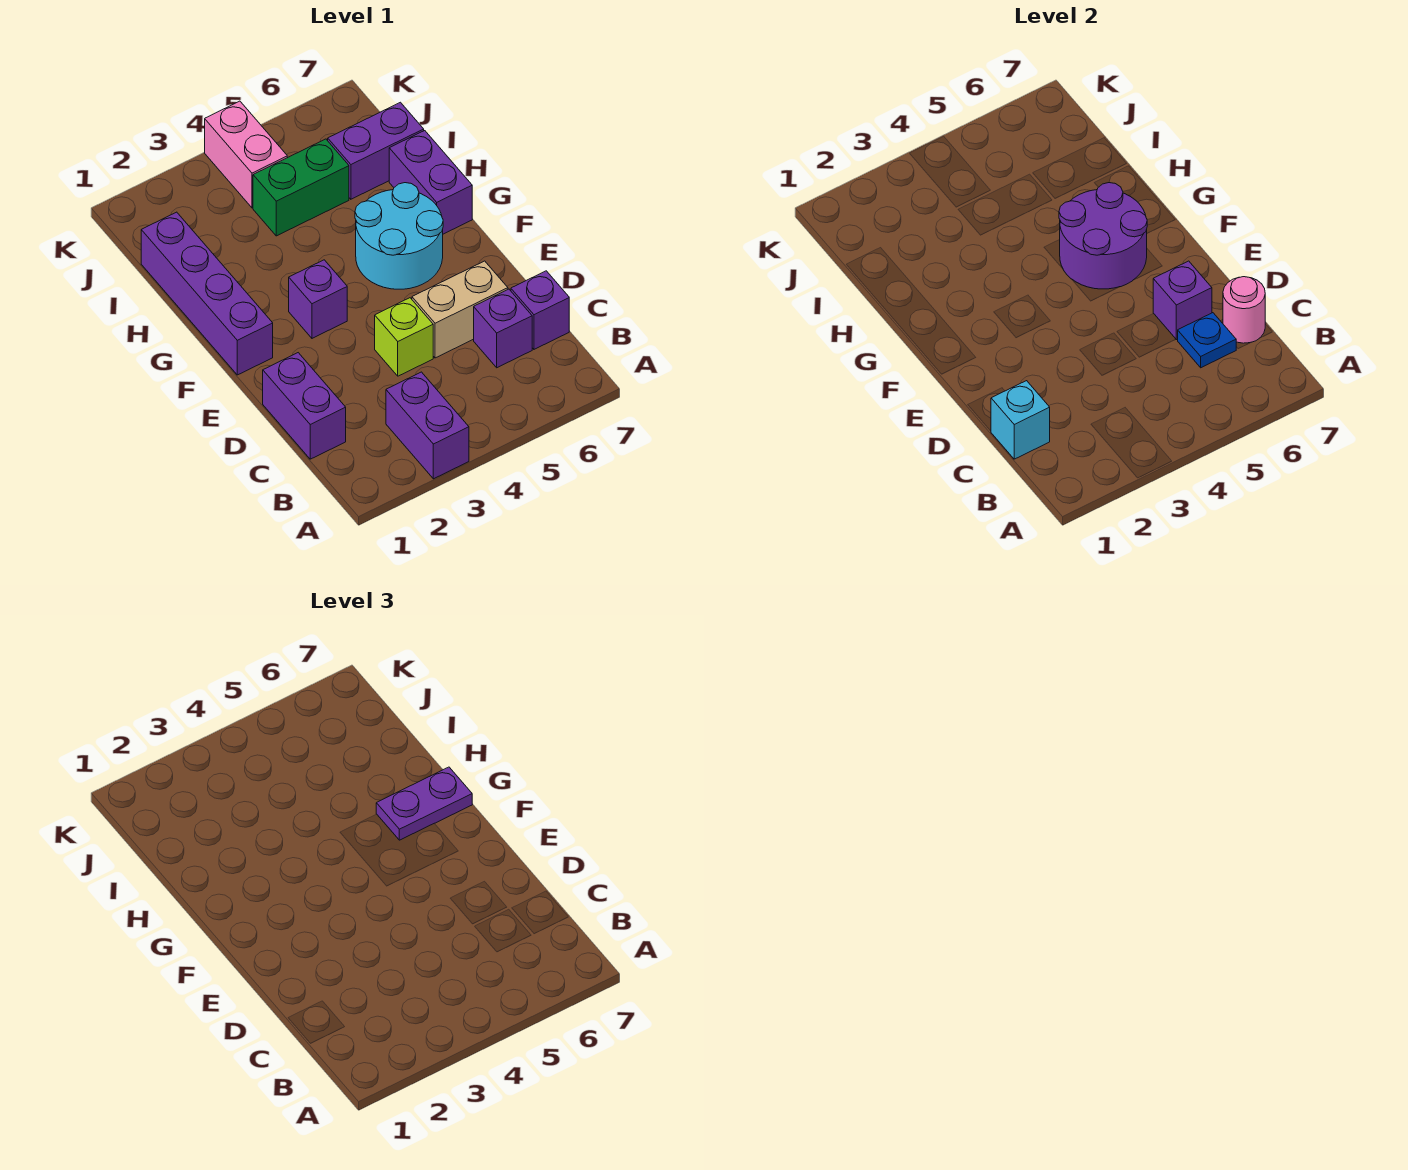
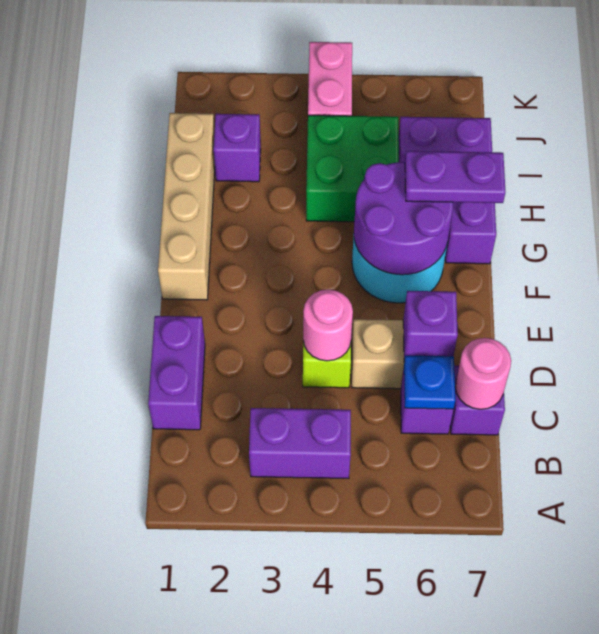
purple 1x2 brick [386,372,469,479] -> purple 1x2 brick turned to [249,408,351,478]
cyan 1x1 brick [991,381,1050,459] -> none
none -> pink 1x1 round brick [303,290,353,361]
purple 1x4 brick [141,212,273,375] -> tan 1x4 brick [158,113,215,300]
purple 1x1 brick [289,260,347,338] -> purple 1x1 brick moved to [214,114,261,182]
green 1x2 brick [253,139,349,236] -> green 2x2 brick [306,115,399,222]

